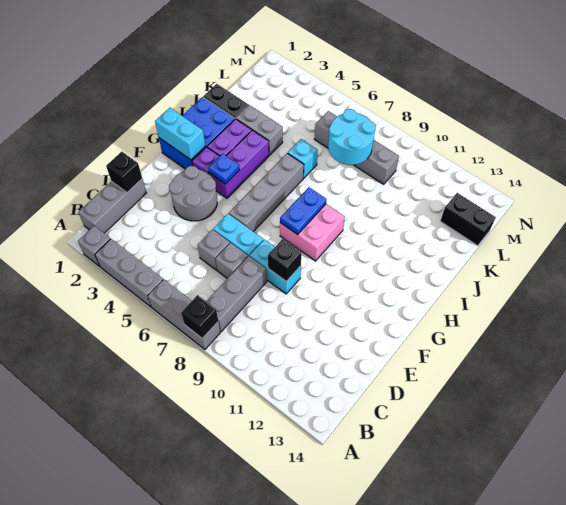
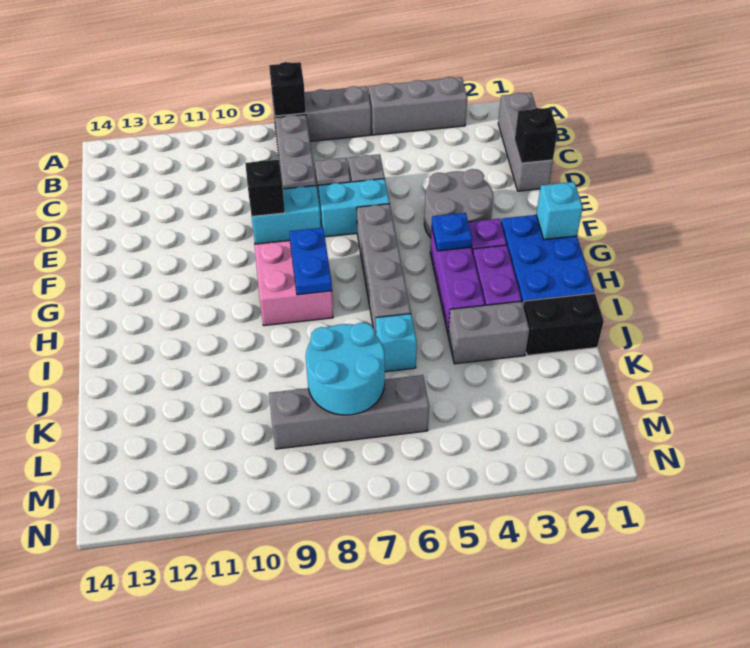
grey 1x1 brick [78,226,110,266] -> none
cyan 1x2 brick [155,108,205,160] -> cyan 1x1 brick [536,182,583,240]
black 1x2 brick [440,193,496,246] -> none

